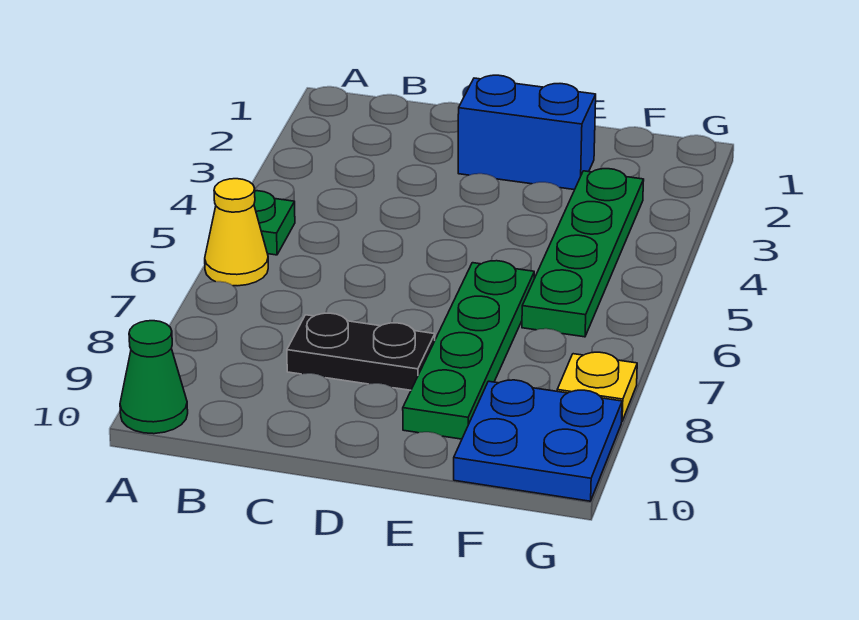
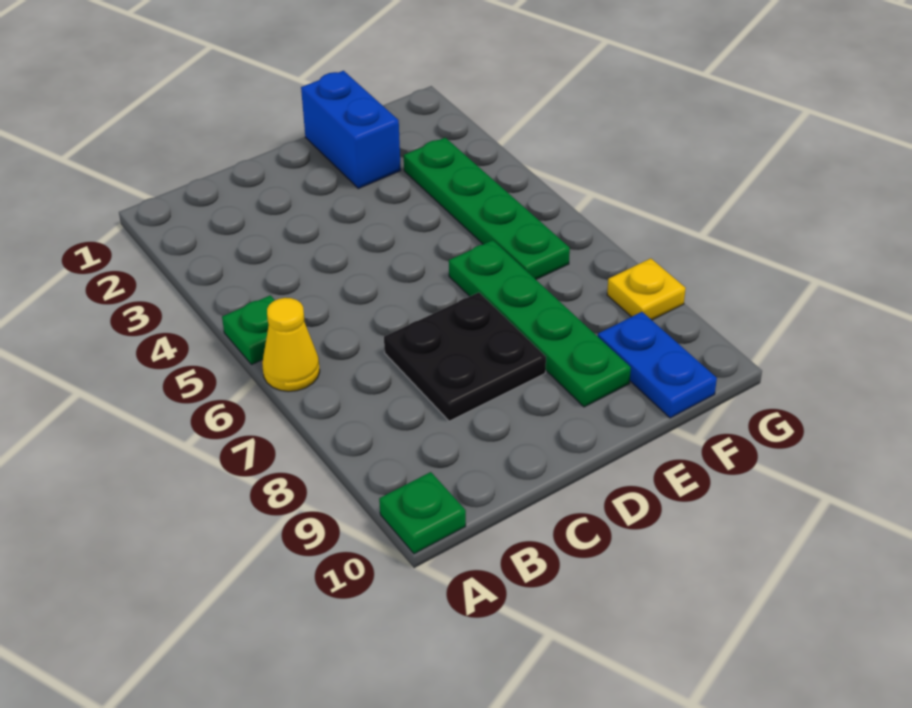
green 1x1 cone [120,321,188,434] -> green 1x1 plate [379,472,466,554]
black 1x2 plate [287,313,435,390] -> black 2x2 plate [384,292,546,421]
blue 1x2 brick [458,75,596,190] -> blue 1x2 brick turned to [301,71,401,189]
blue 2x2 plate [454,380,622,501] -> blue 1x2 plate [598,312,717,418]

